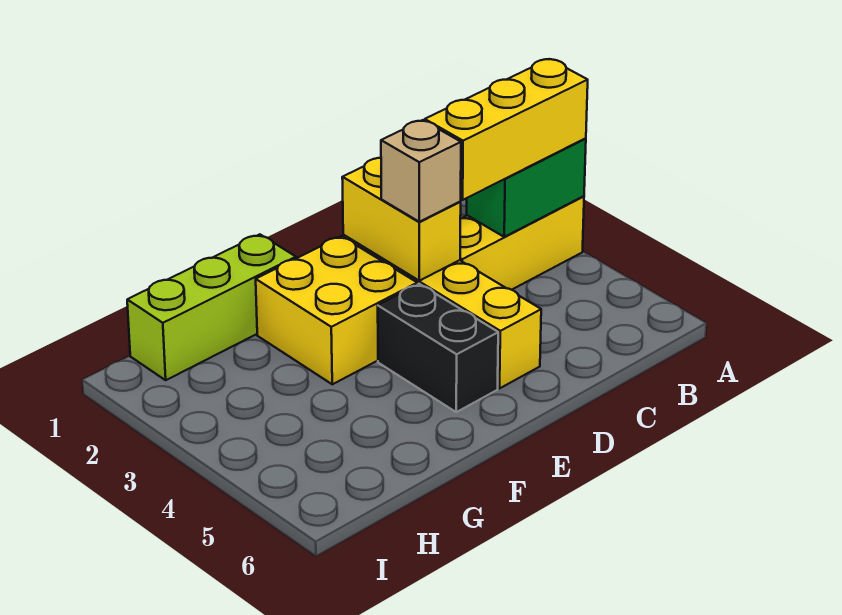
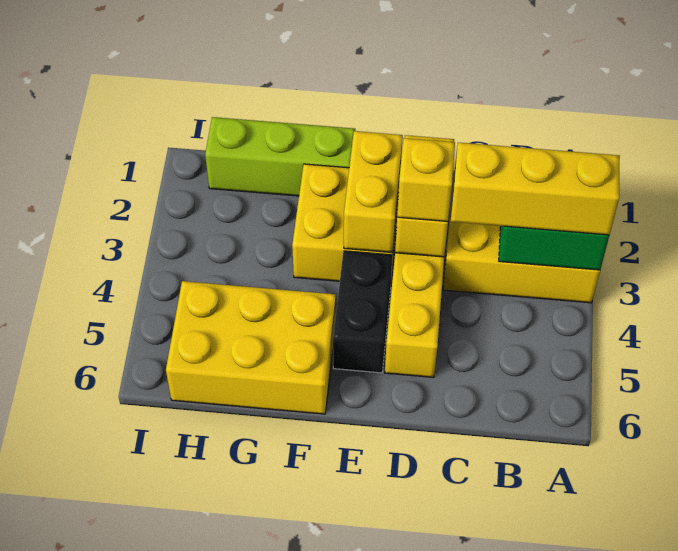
tan 1x1 brick [381,120,461,222] -> yellow 1x1 brick [397,138,455,222]
none -> yellow 1x2 brick [344,131,403,253]
none -> yellow 2x3 brick [166,281,336,414]

